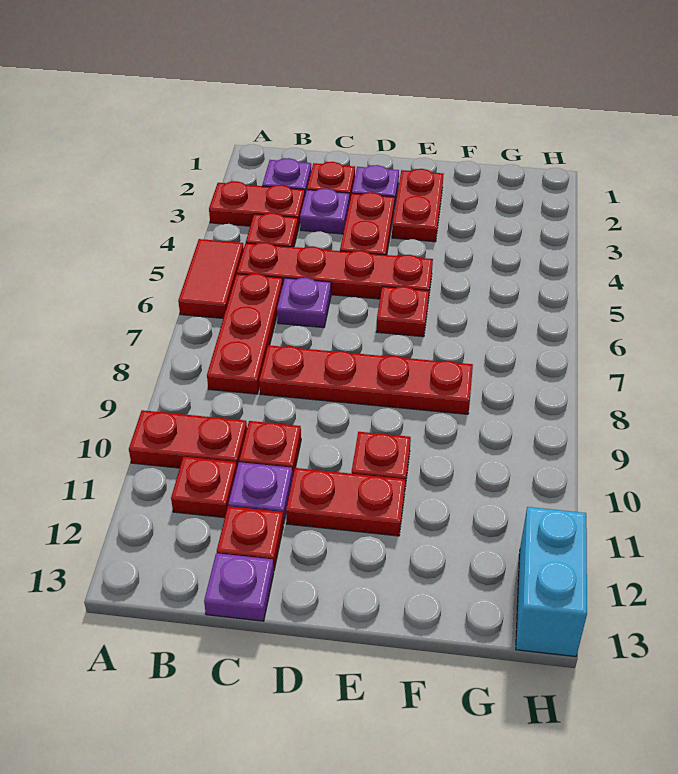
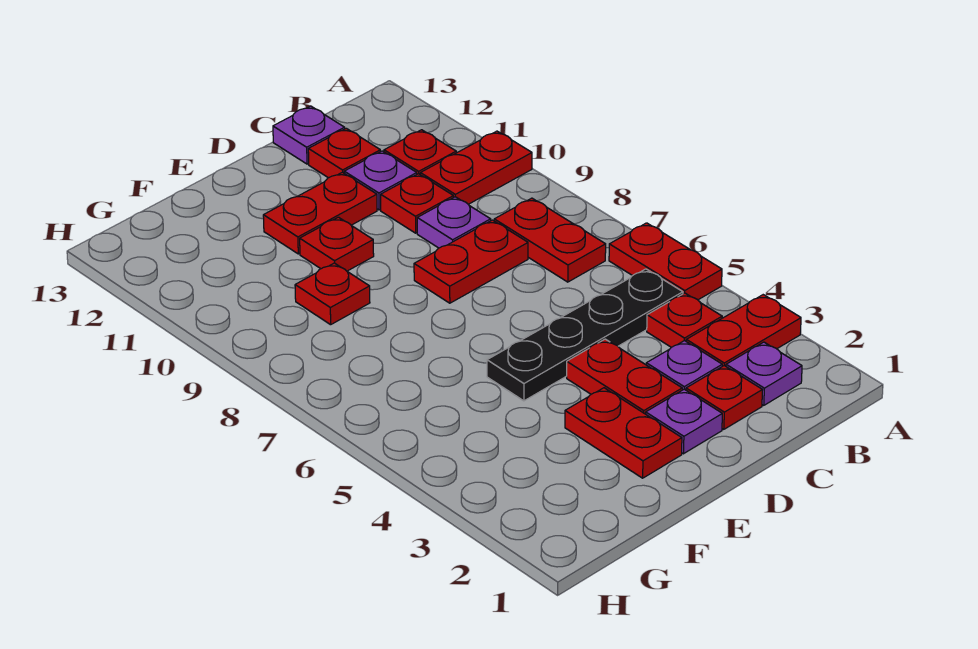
red 1x2 tile [178,239,244,318] -> red 1x2 plate [609,223,722,300]
red 1x4 plate [237,242,433,301] -> black 1x4 plate [487,269,683,401]
red 1x3 plate [207,273,283,394] -> red 1x2 plate [494,198,606,282]
purple 1x1 plate [277,278,331,328] -> purple 1x1 plate moved to [417,197,491,248]
red 1x4 plate [259,345,473,414] -> red 1x2 plate [414,220,528,303]
red 1x1 plate [377,286,429,337] -> red 1x1 plate moved to [295,263,370,325]
cyan 1x2 brick [516,507,587,657] -> none

